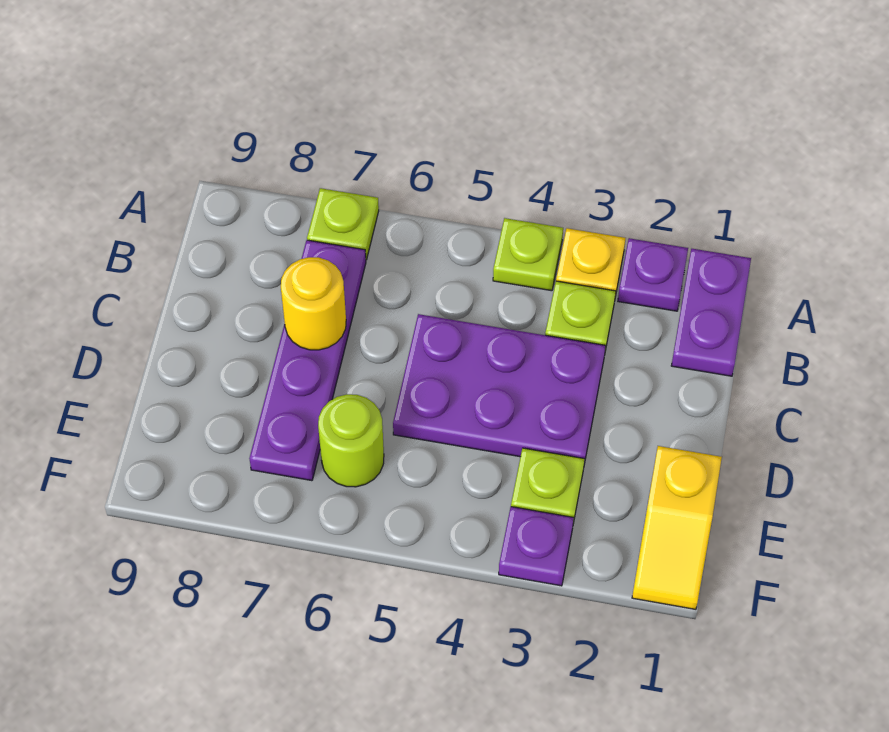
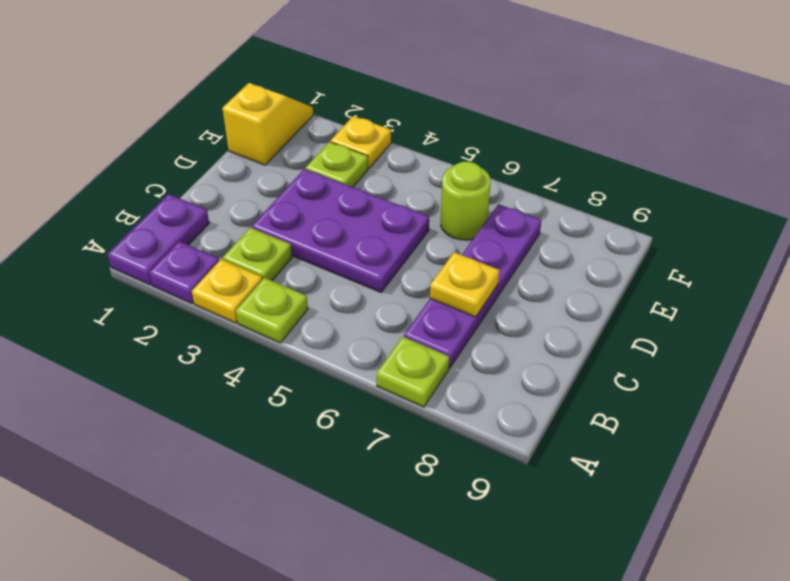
yellow 1x1 round brick [281,257,346,350] -> yellow 1x1 plate [430,252,500,317]
purple 1x1 plate [499,507,574,586] -> yellow 1x1 plate [331,116,391,168]

